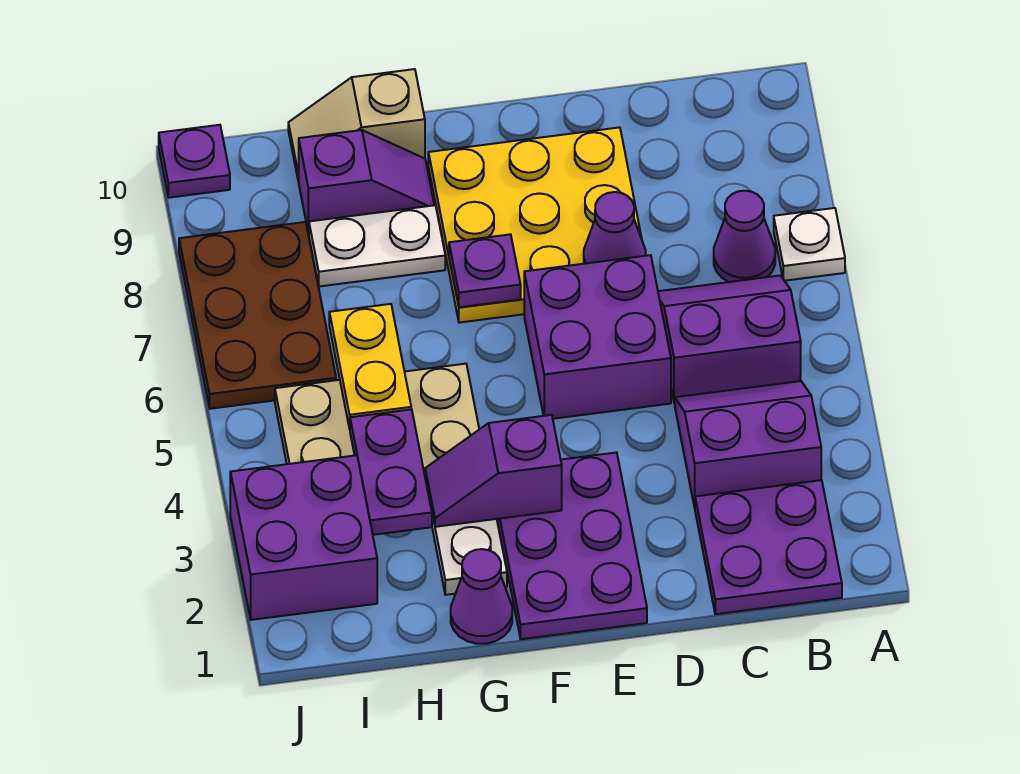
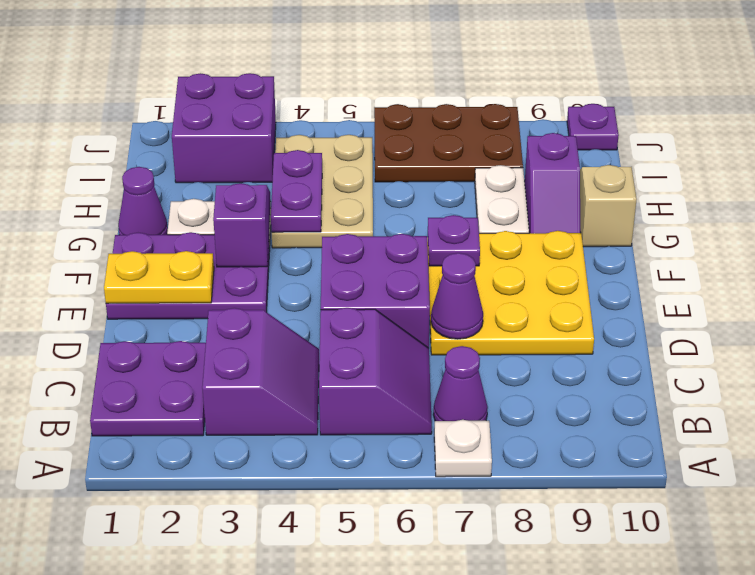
purple 1x2 plate [350,409,432,535] -> purple 1x2 plate turned to [271,150,322,232]
yellow 1x2 plate [329,304,411,429] -> yellow 1x2 plate moved to [104,251,214,303]

